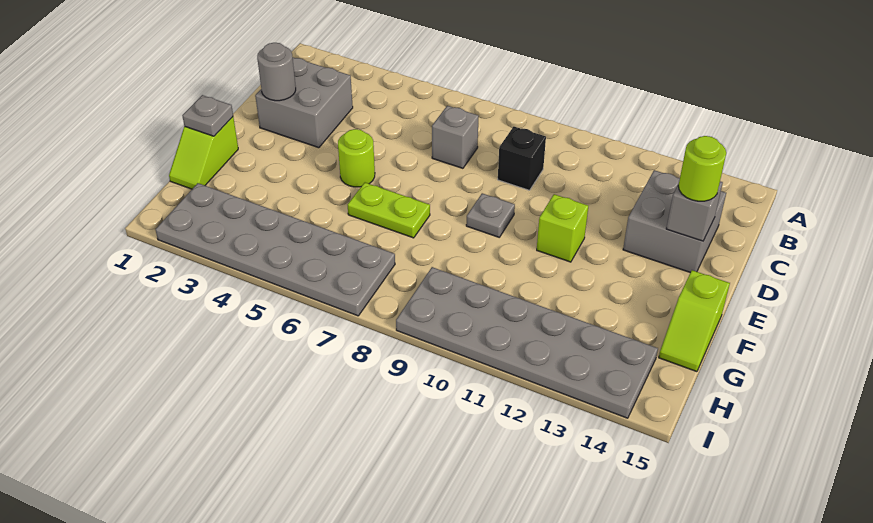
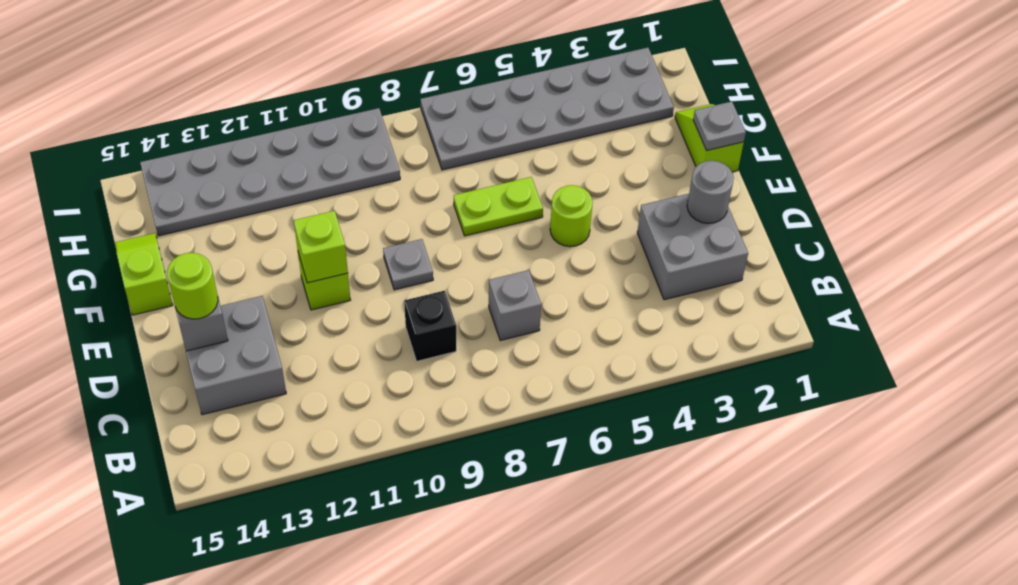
none -> lime 1x1 brick [294,211,348,283]

